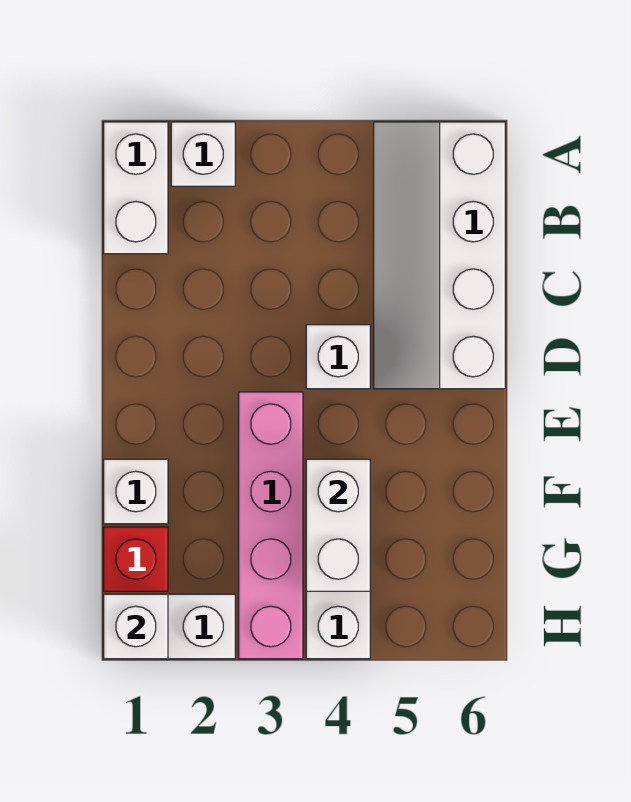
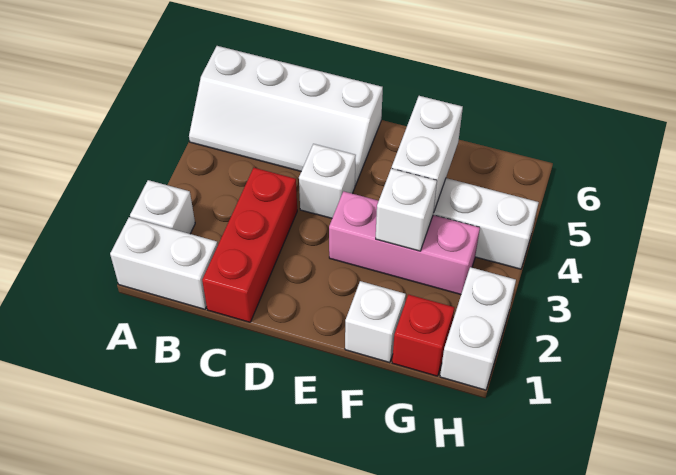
none -> red 1x3 brick [202,168,297,322]
pink 1x4 brick [239,392,303,659] -> pink 1x3 brick [329,191,480,294]
white 1x2 brick [306,459,370,591] -> white 1x2 brick turned to [392,96,463,213]
white 1x1 brick [104,594,168,659] -> white 1x1 brick moved to [376,168,437,251]

